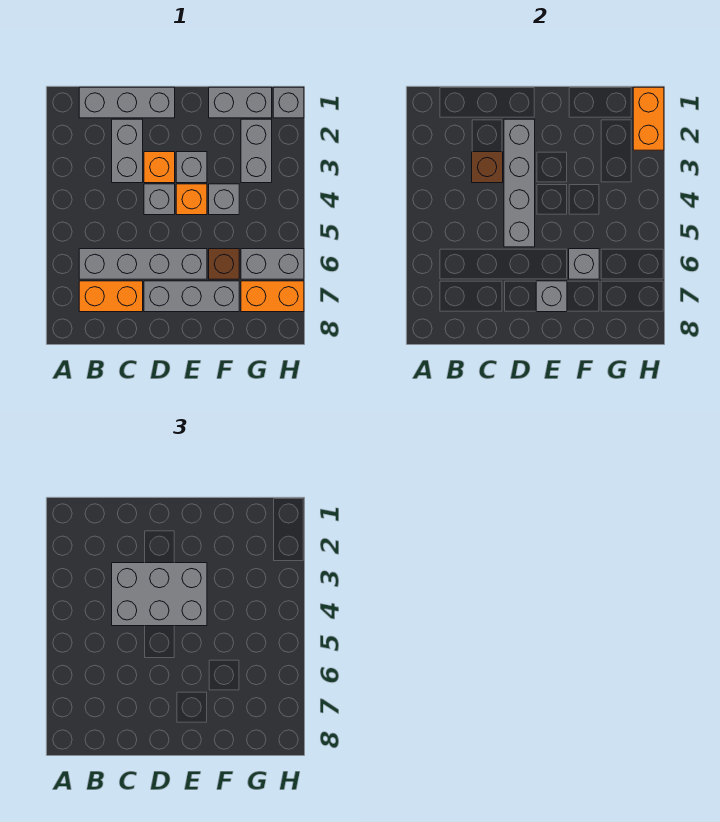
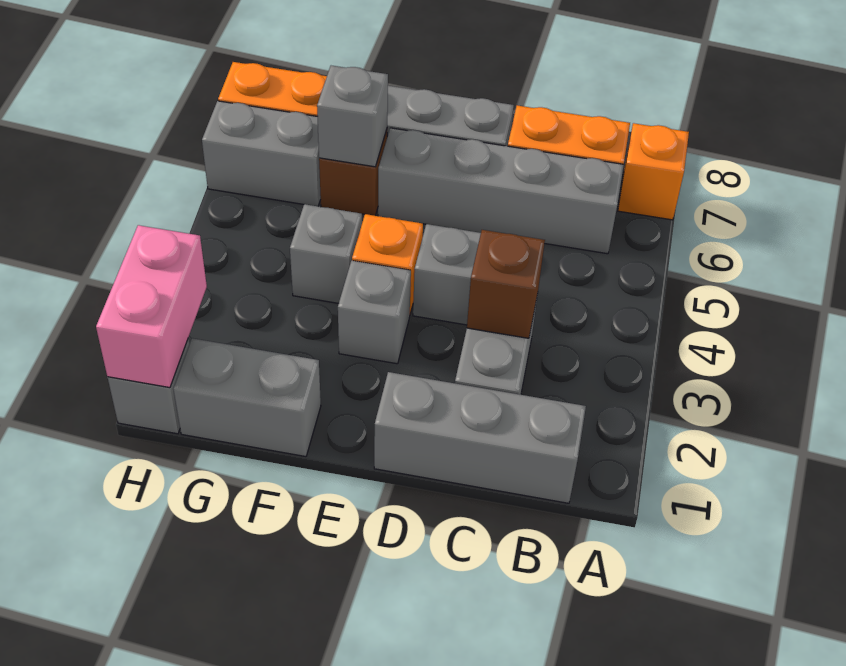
grey 2x3 brick [112,563,207,626] -> none
grey 1x4 brick [504,119,535,247] -> none
orange 1x1 brick [144,152,175,183] -> orange 1x1 brick moved to [618,123,689,220]
grey 1x1 brick [536,281,567,312] -> none
grey 1x2 brick [241,119,272,183] -> none
orange 1x2 brick [633,87,664,150] -> pink 1x2 brick [96,225,207,388]

